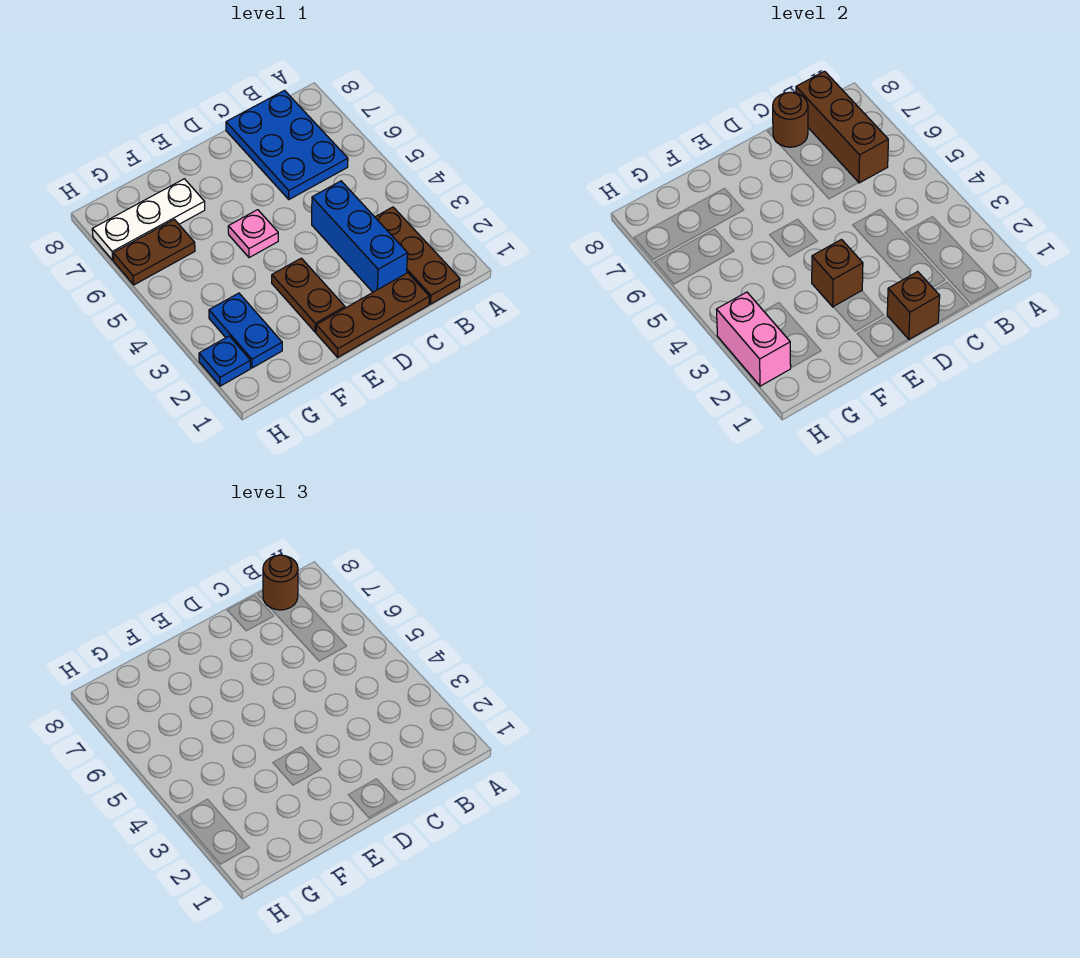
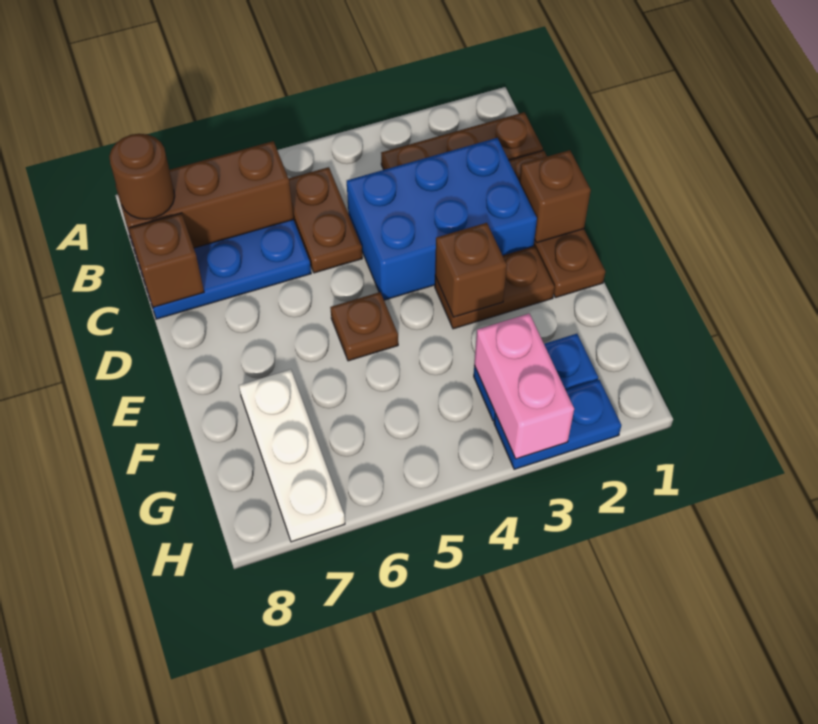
blue 1x3 brick [312,181,408,292] -> blue 2x3 brick [347,138,537,300]
brown 1x1 round brick [773,92,808,147] -> brown 1x1 brick [129,213,204,307]
pink 1x1 plate [228,210,278,258] -> brown 1x1 plate [330,292,398,361]
brown 1x2 plate [113,220,195,285] -> brown 1x2 plate moved to [289,167,362,273]
blue 1x1 plate [199,336,251,386] -> blue 1x2 plate [494,380,621,469]
pink 1x2 brick [716,292,791,386] -> pink 1x2 brick turned to [474,314,574,459]

